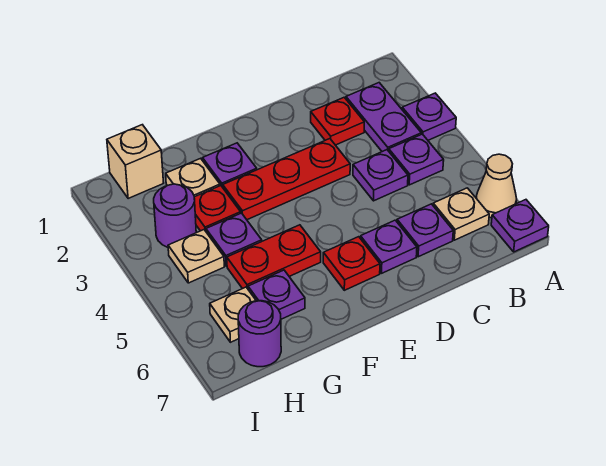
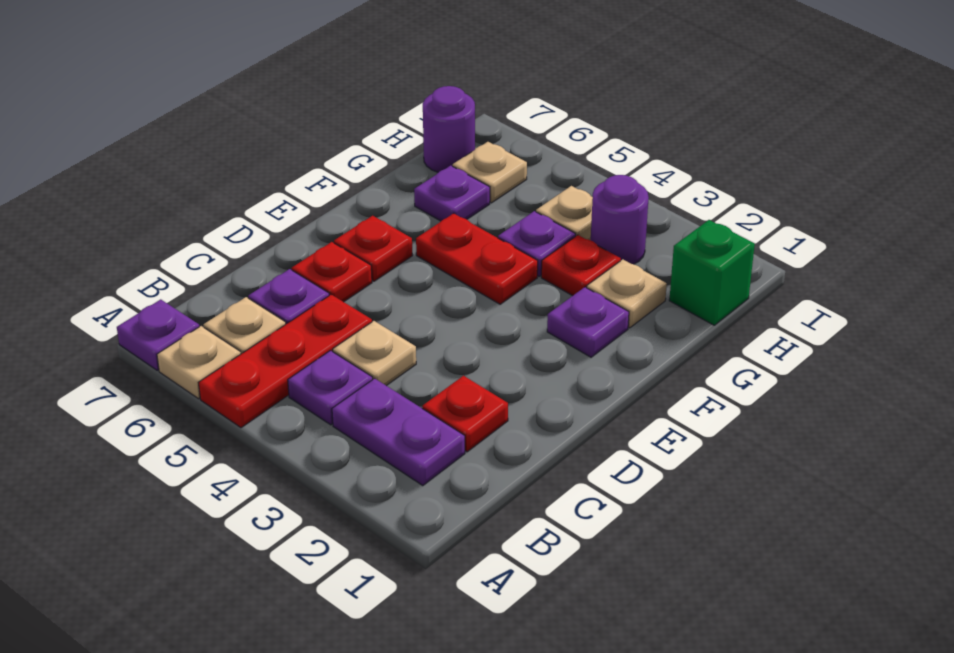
purple 1x1 plate [402,93,456,140] -> none
tan 1x1 cone [476,154,517,218] -> tan 1x1 plate [157,326,241,399]
purple 1x1 plate [353,150,408,201] -> tan 1x1 plate [333,321,416,386]
red 1x3 plate [223,139,350,220] -> red 1x3 plate moved to [199,295,372,428]
purple 1x1 plate [360,220,417,273] -> red 1x1 plate [292,242,372,302]
red 1x2 plate [227,225,321,289] -> red 1x2 plate turned to [416,213,538,304]
tan 1x1 brick [107,125,163,199] -> green 1x1 brick [669,220,755,325]

